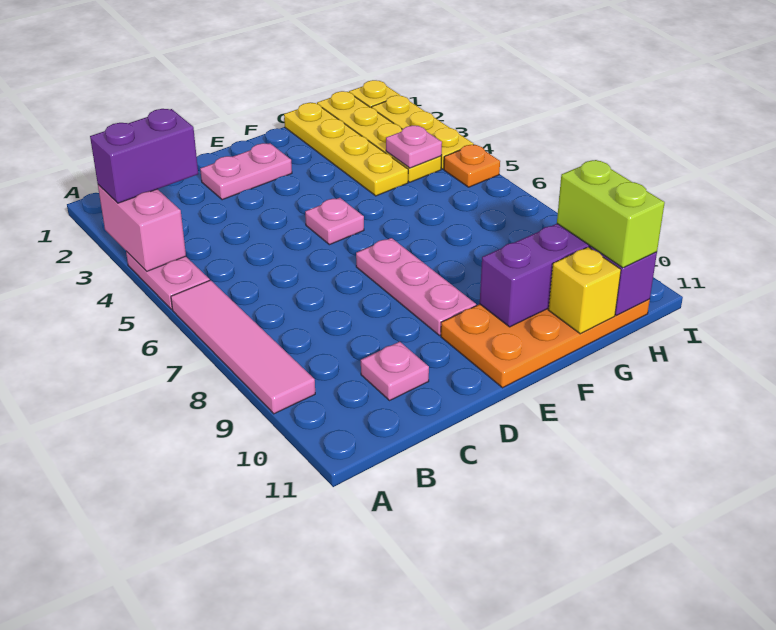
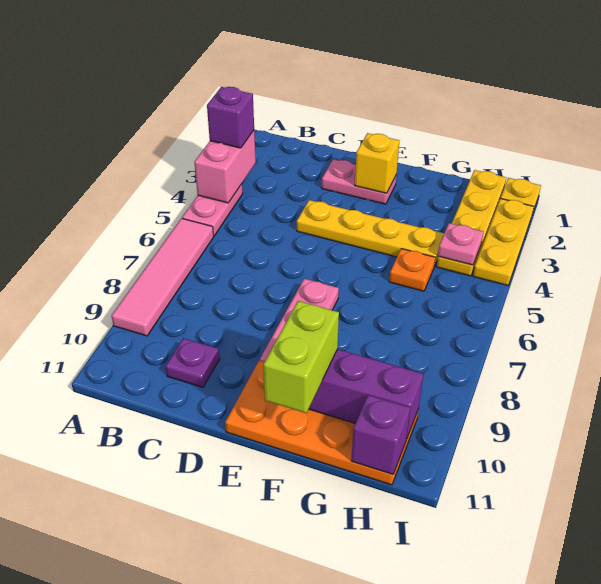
purple 1x2 brick [90,109,198,203] -> purple 1x1 brick [207,87,254,148]
pink 1x1 plate [361,342,429,400] -> purple 1x1 plate [166,338,220,387]
pink 1x1 plate [305,198,364,245] -> none
yellow 1x4 plate [284,103,408,196] -> yellow 1x4 plate turned to [297,200,444,266]
yellow 1x1 brick [548,247,621,334] -> yellow 1x1 brick moved to [355,133,399,193]
lime 1x2 brick [557,160,665,268] -> lime 1x2 brick moved to [263,301,339,413]
orange 1x1 plate [444,145,500,187] -> orange 1x1 plate moved to [389,249,435,291]

